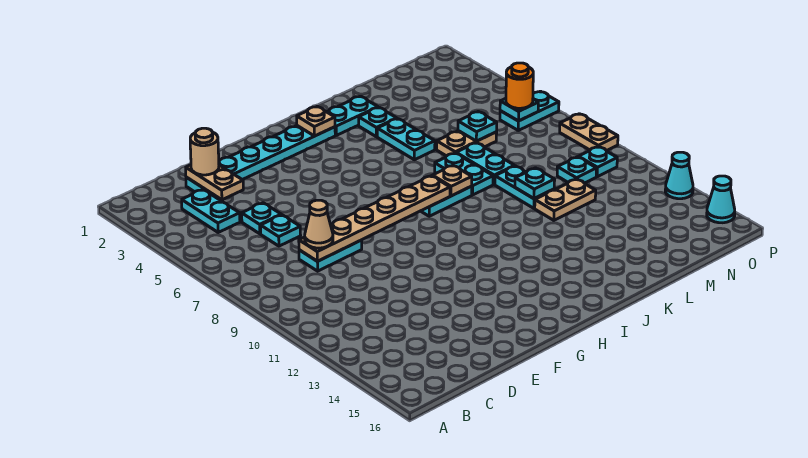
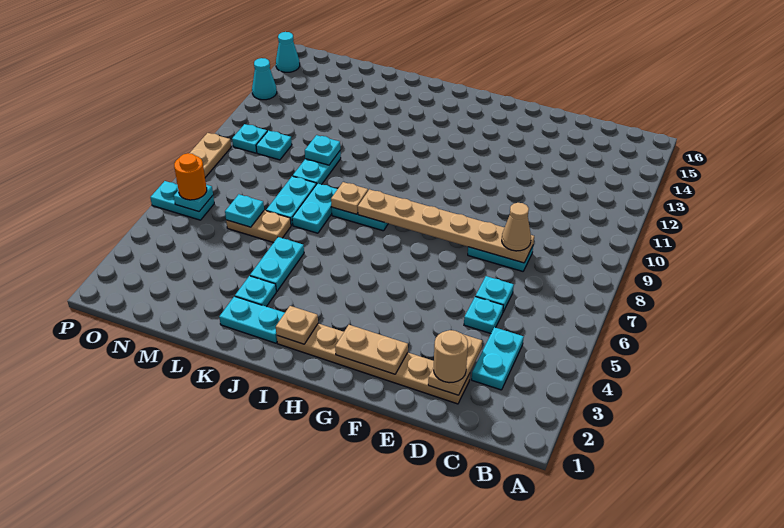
cyan 1x6 plate [186,126,335,194] -> tan 1x6 plate [277,324,470,404]
tan 1x2 plate [535,179,596,220] -> tan 1x2 plate moved to [335,325,408,374]

